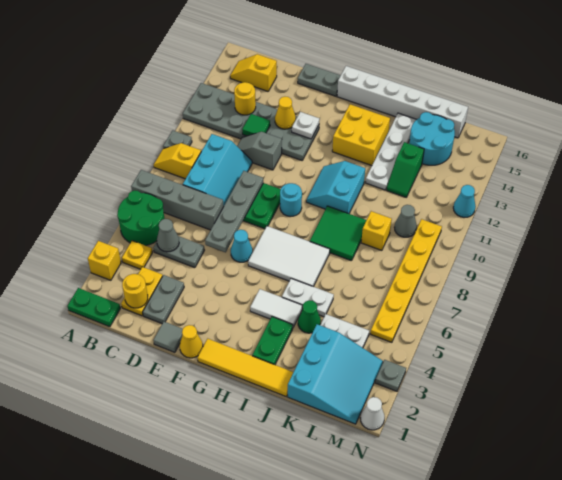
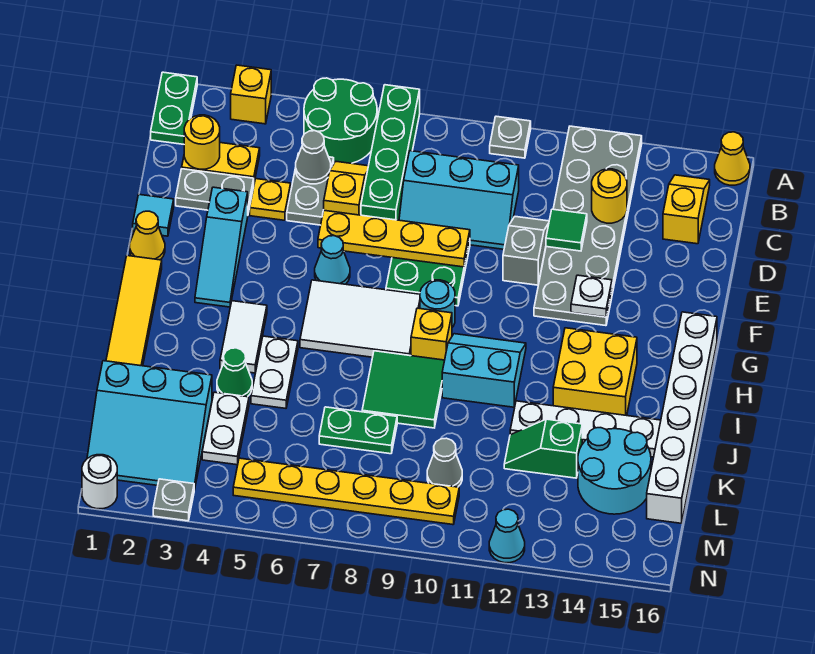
grey 1x4 brick [131,170,224,230] -> green 1x4 brick [361,85,420,220]
yellow 1x2 slope [154,143,201,179] -> yellow 1x2 slope moved to [324,161,368,215]
yellow 1x1 plate [122,241,152,269] -> yellow 1x1 plate moved to [250,179,291,220]
grey 1x1 tile [153,322,183,352] -> cyan 1x1 tile [133,195,174,236]
none -> cyan 1x3 slope [195,187,248,307]
grey 1x4 plate [205,171,263,252] -> yellow 1x4 plate [318,210,470,267]
yellow 1x1 cone [275,97,296,129] -> yellow 1x1 cone moved to [715,132,750,185]
grey 1x2 plate [298,64,341,96] -> none
white 2x3 tile [248,226,330,287] -> white 2x3 tile turned to [300,280,420,357]
green 1x2 plate [252,317,293,365] -> green 1x2 plate moved to [319,407,397,454]
yellow 1x1 brick [361,211,392,250] -> yellow 1x1 brick moved to [411,308,452,360]
white 1x1 cone [360,397,385,430] -> white 1x1 round brick [82,455,117,509]

